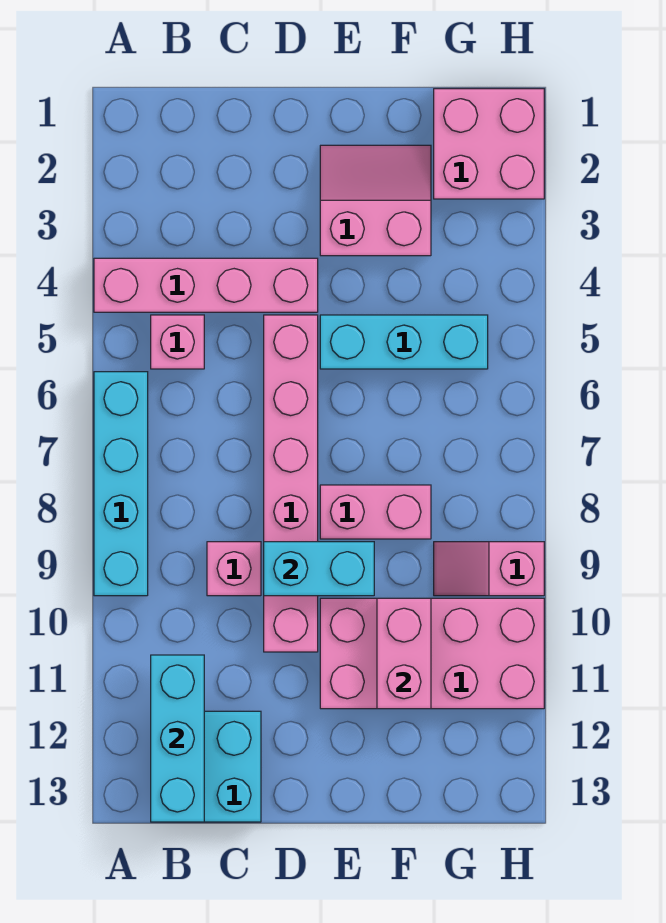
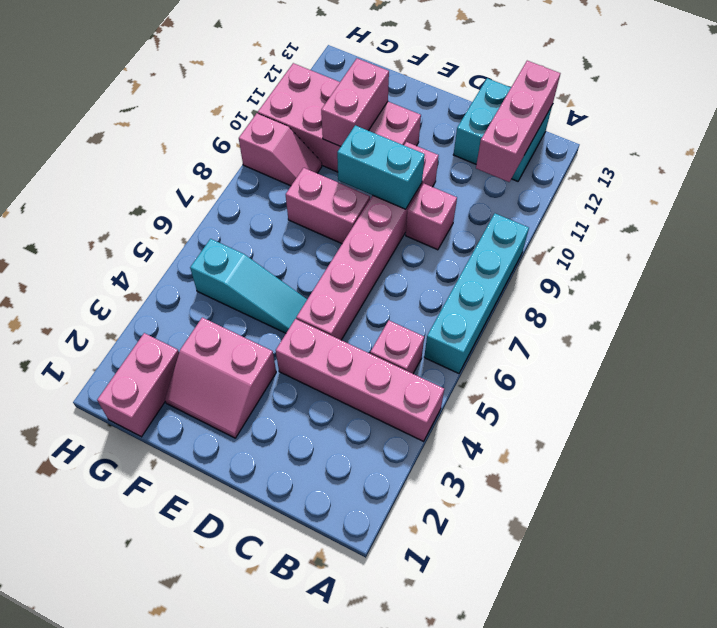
cyan 1x3 brick [151,655,204,822] -> pink 1x3 brick [476,61,561,182]
cyan 1x3 brick [320,315,488,369] -> cyan 1x3 slope [190,239,307,333]
pink 2x2 brick [434,89,544,199] -> pink 1x2 brick [97,333,179,437]

